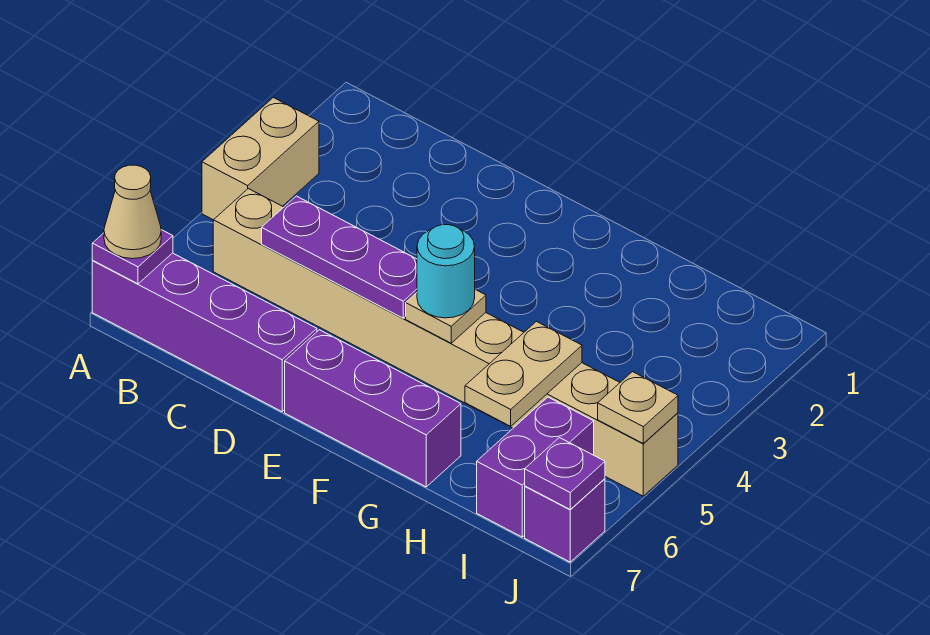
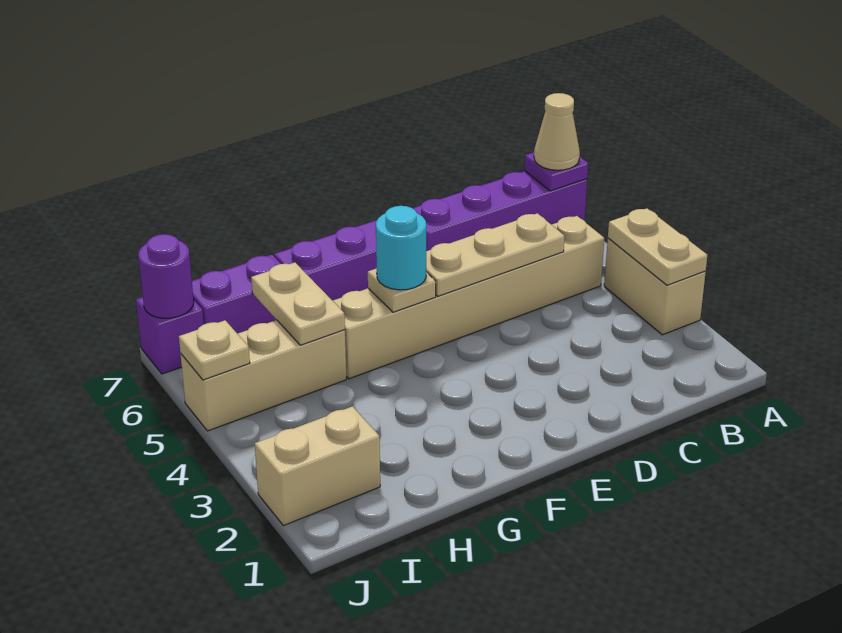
none -> tan 1x2 plate [608,208,707,285]
purple 1x3 plate [262,196,417,318] -> tan 1x3 plate [426,213,565,296]
none -> tan 1x2 brick [255,406,380,526]
purple 1x2 brick [477,397,594,537] -> purple 1x2 brick turned to [192,255,281,334]
purple 1x1 plate [525,438,605,510] -> purple 1x1 round brick [138,234,194,318]

